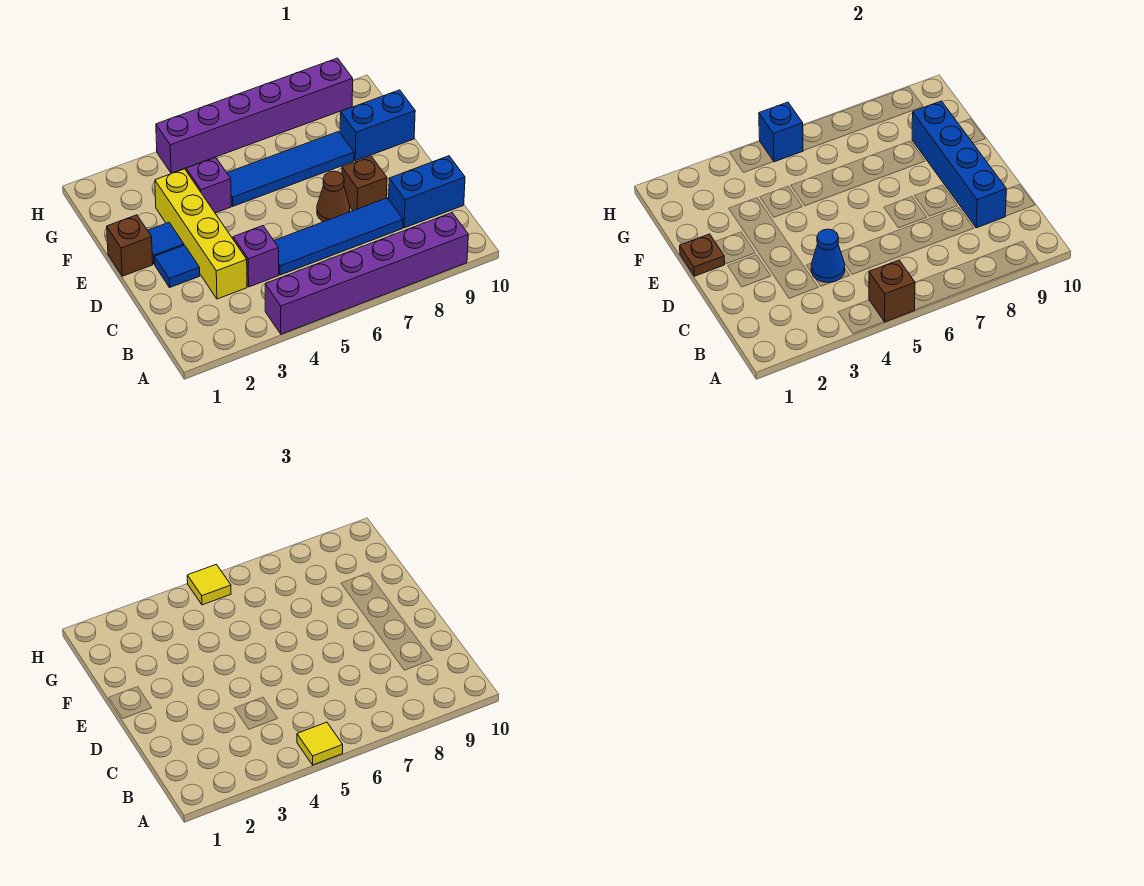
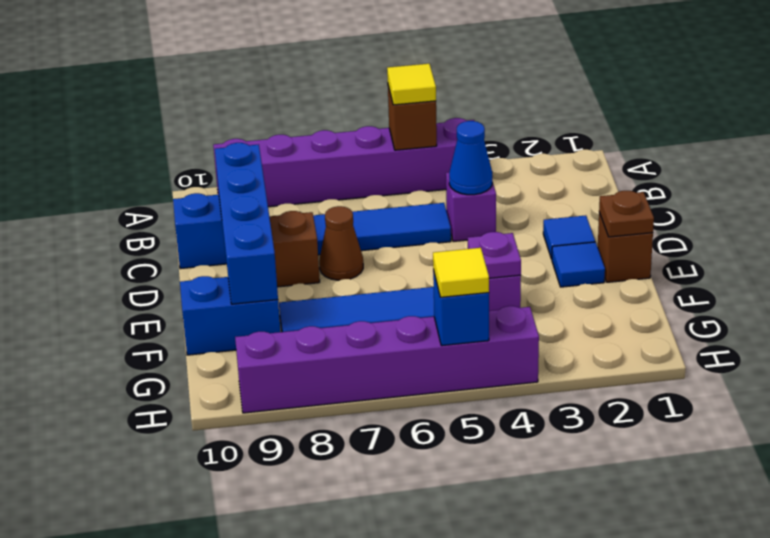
yellow 1x4 brick [155,169,247,299] -> none
none -> purple 1x1 plate [468,232,521,278]

